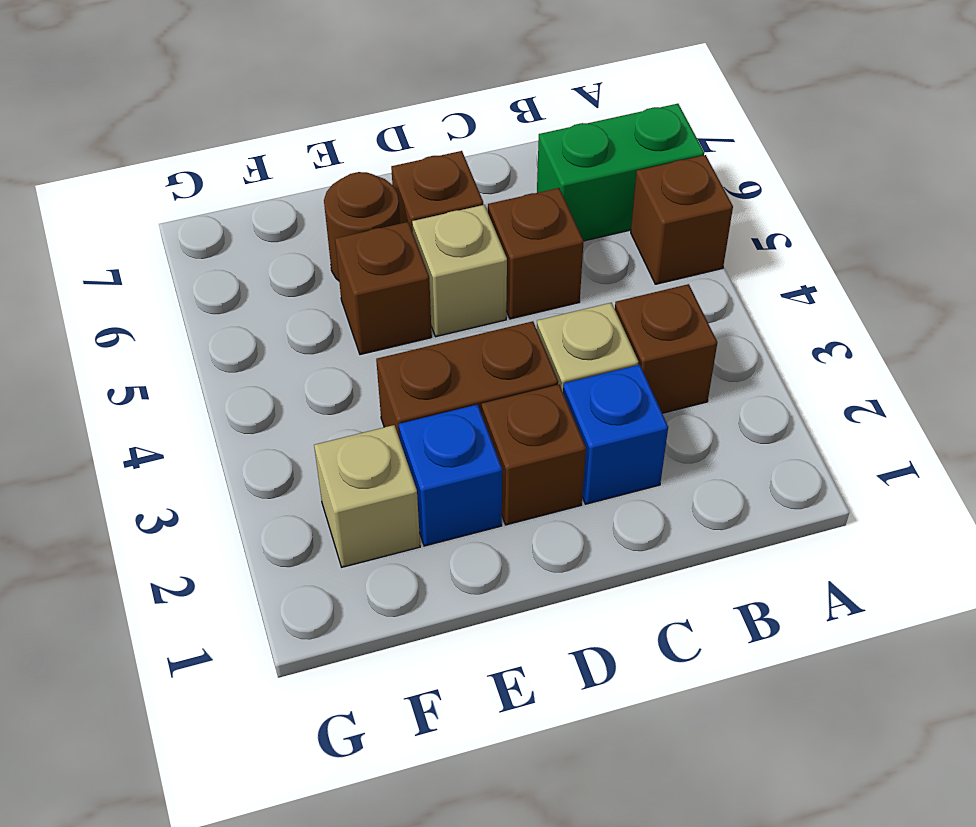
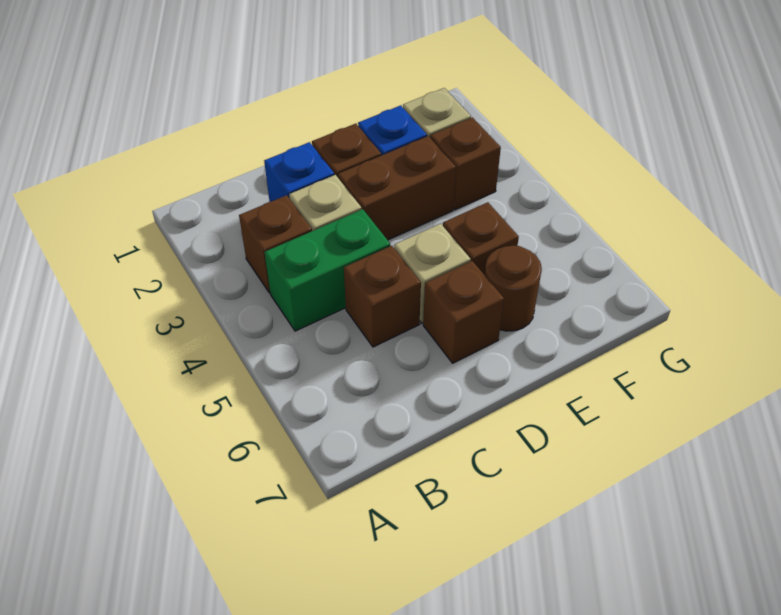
brown 1x1 brick [631,155,733,284] -> brown 1x1 brick moved to [430,118,501,210]
green 1x2 brick [537,104,704,241] -> green 1x2 brick moved to [265,209,390,331]

